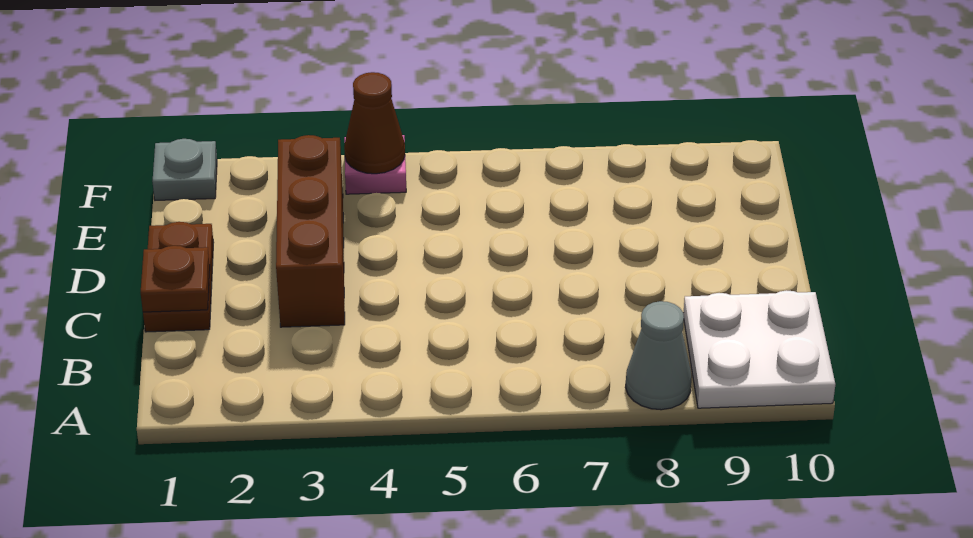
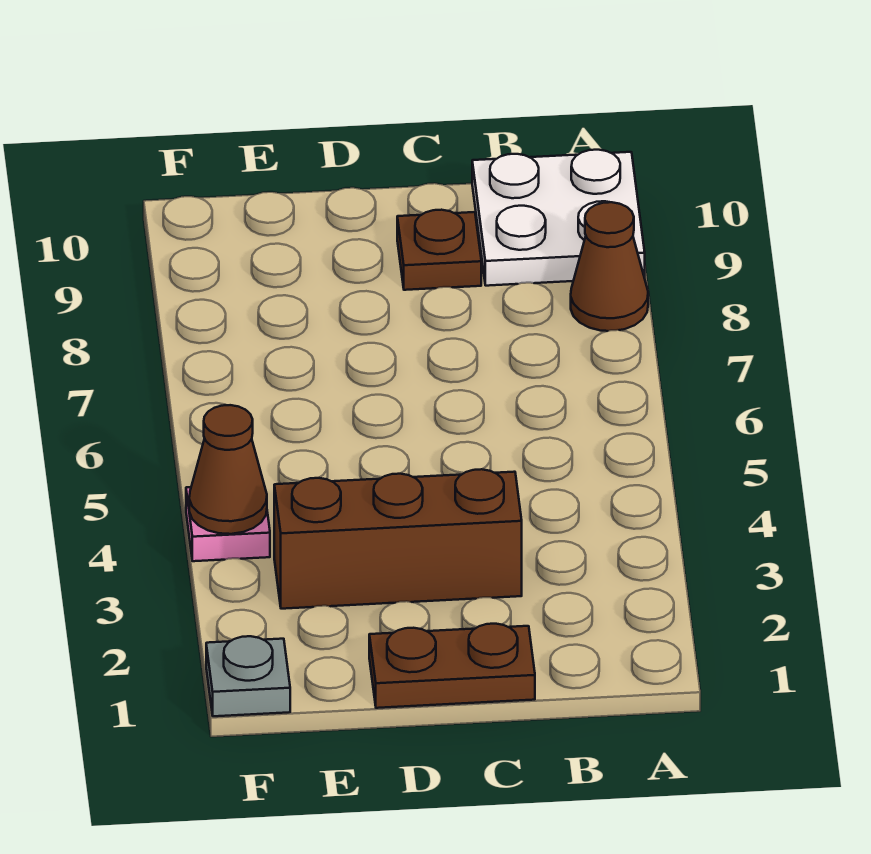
grey 1x1 cone [625,301,692,410] -> brown 1x1 cone [571,202,648,331]
brown 1x1 plate [141,246,210,312] -> brown 1x1 plate moved to [397,210,481,290]

